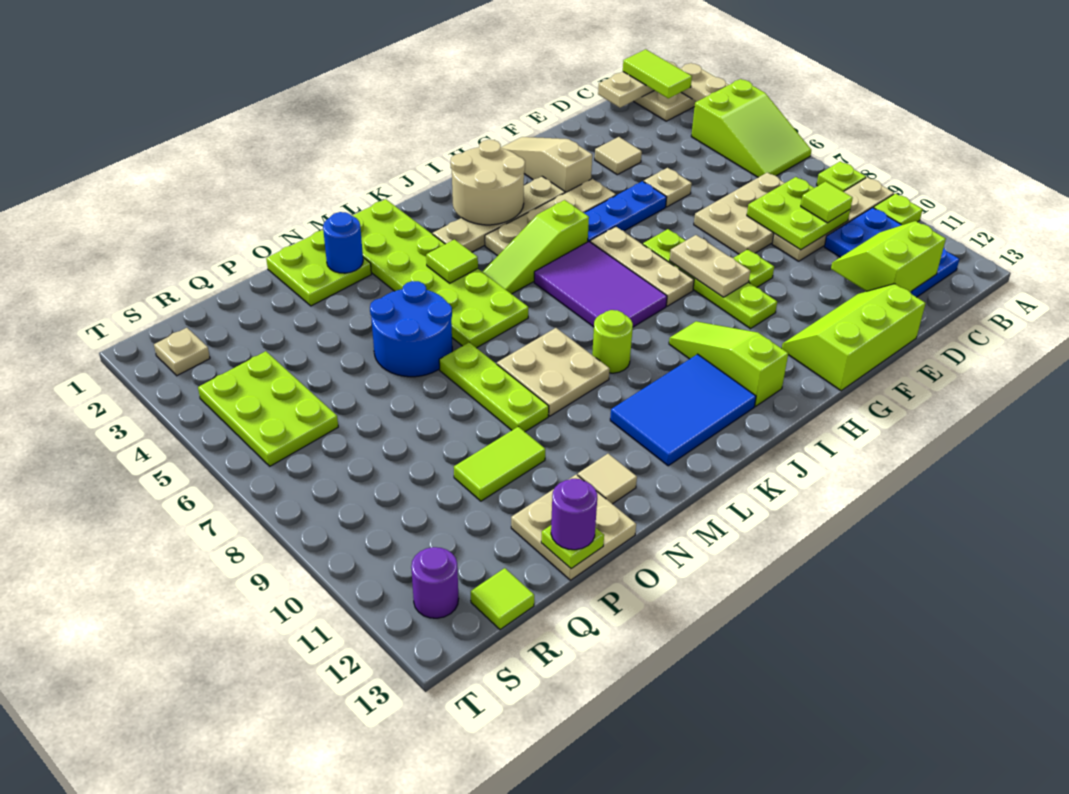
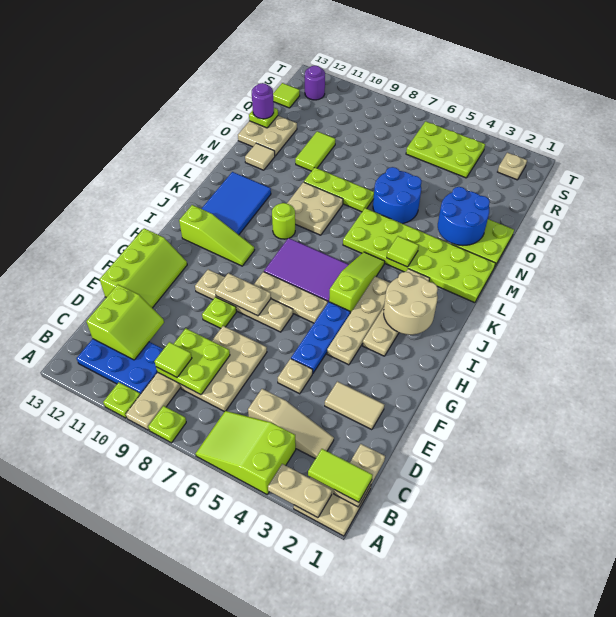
tan 1x1 tile [595,137,642,175] -> tan 1x2 tile [325,381,384,430]
tan 1x3 slope [501,137,592,193] -> tan 1x3 slope moved to [248,389,334,459]
lime 1x4 plate [643,229,777,329] -> tan 1x4 plate [195,269,293,332]
blue 1x1 round brick [323,212,363,273] -> blue 2x2 round brick [438,187,490,246]

